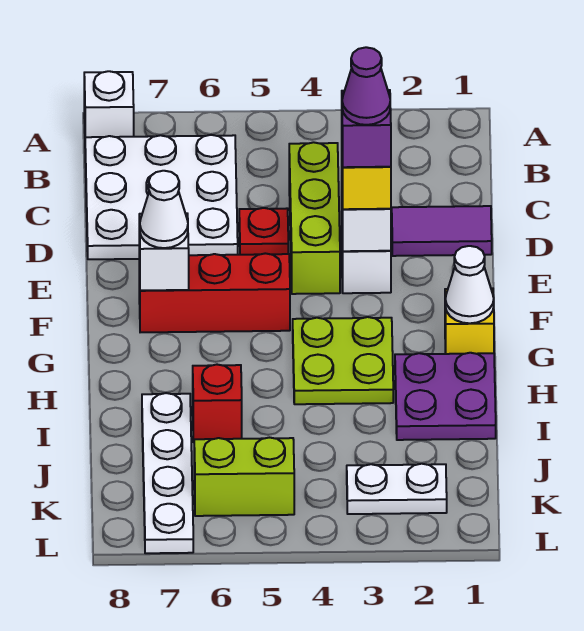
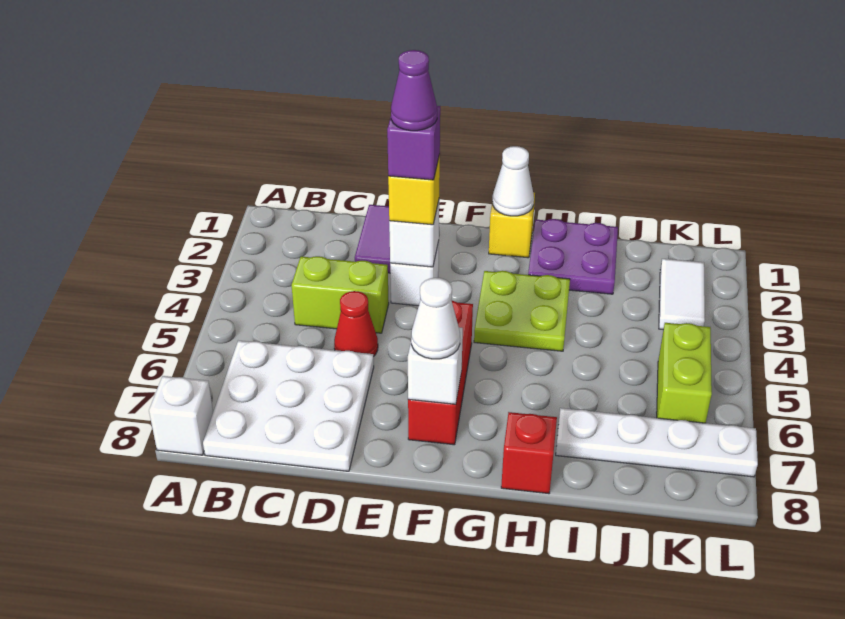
lime 1x3 brick [289,142,340,294] -> lime 1x2 brick [292,256,389,333]
red 1x1 plate [239,208,288,255] -> red 1x1 cone [334,291,378,357]
red 1x1 brick [193,365,242,442] -> red 1x1 brick moved to [501,412,557,494]
white 1x2 plate [347,464,447,514] -> white 1x2 tile [659,259,705,330]

